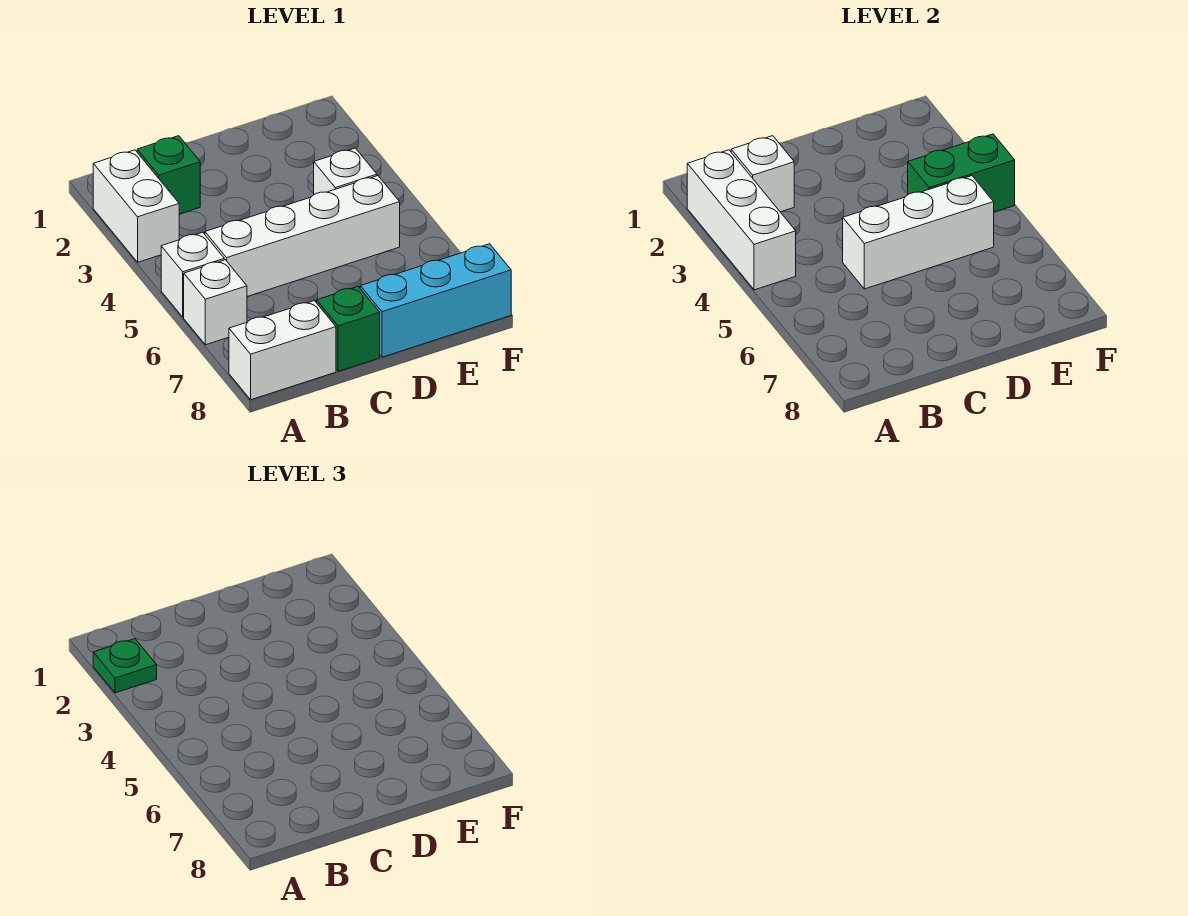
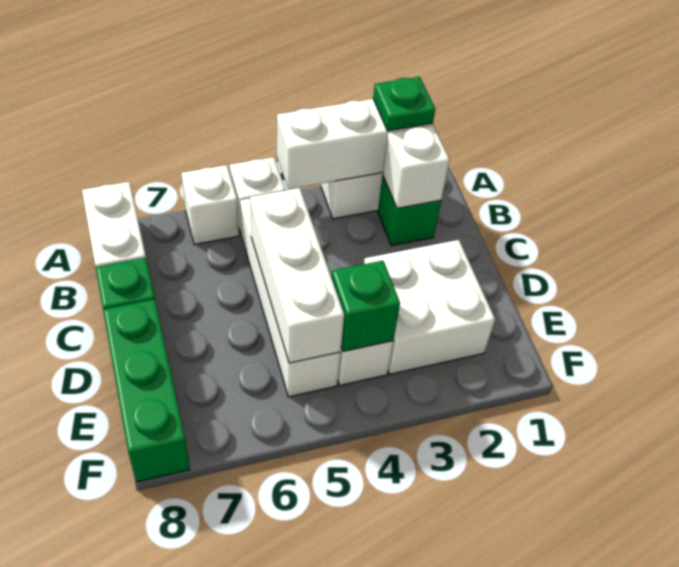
none -> white 2x2 brick [364,240,495,374]
cyan 1x3 brick [360,244,511,357] -> green 1x3 brick [103,299,190,482]
green 1x2 brick [908,134,1015,212] -> green 1x1 brick [331,260,400,351]

